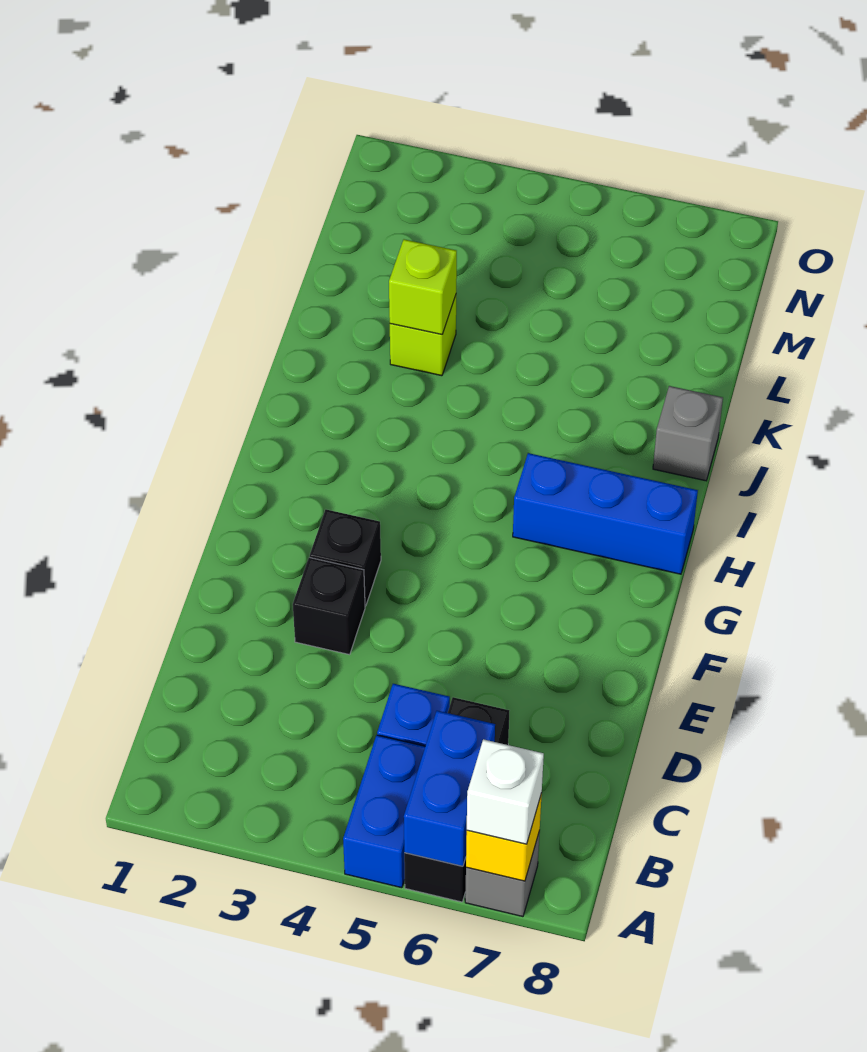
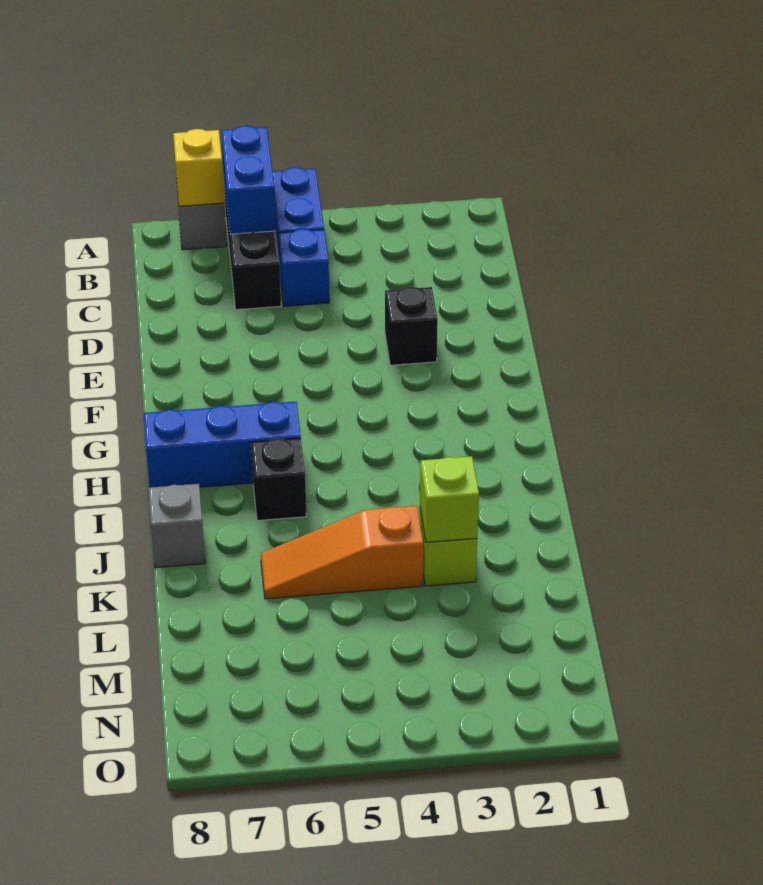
white 1x1 brick [467,739,544,844] -> none
black 1x1 brick [310,510,381,606] -> black 1x1 brick moved to [251,438,307,521]
none -> orange 1x3 slope [261,506,423,599]

